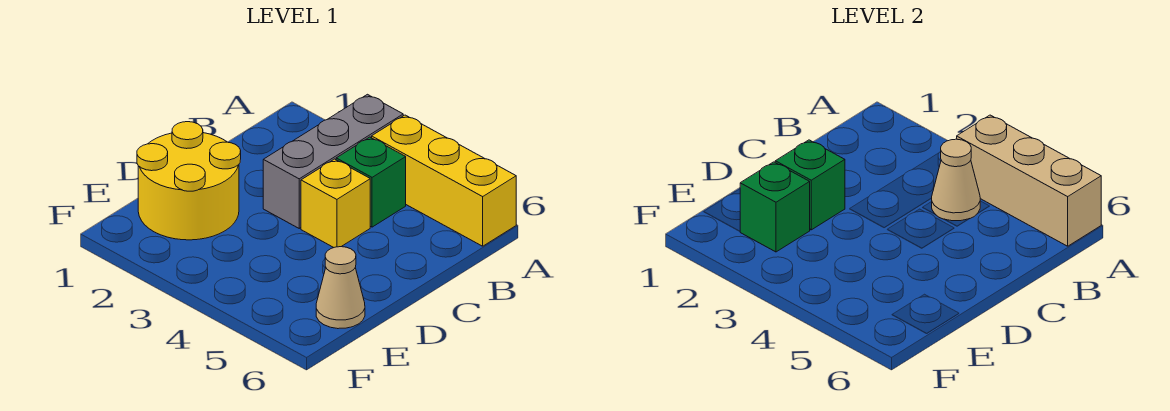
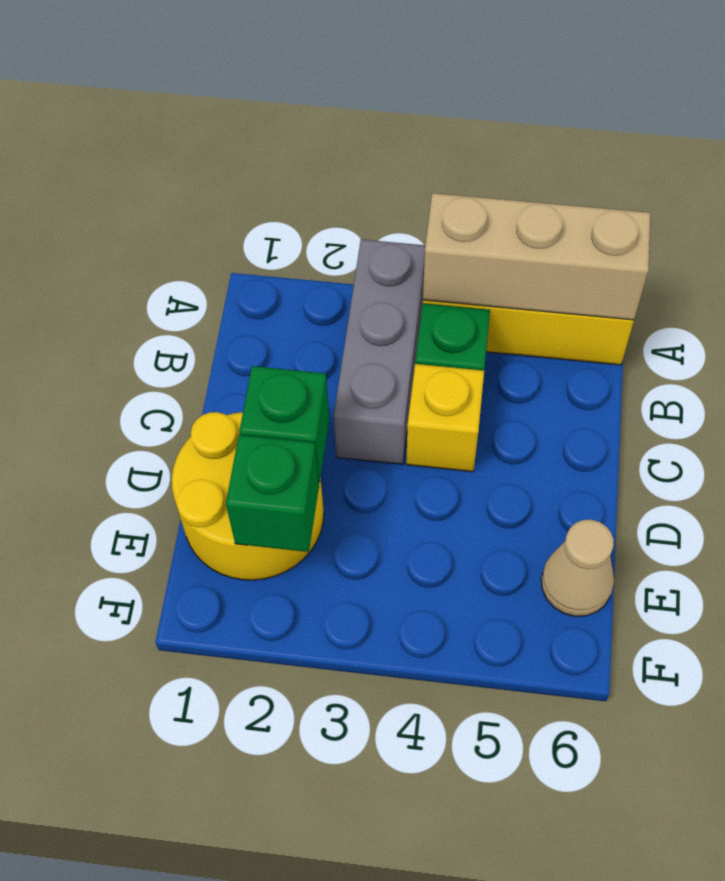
tan 1x1 cone [932,139,980,221] -> none

